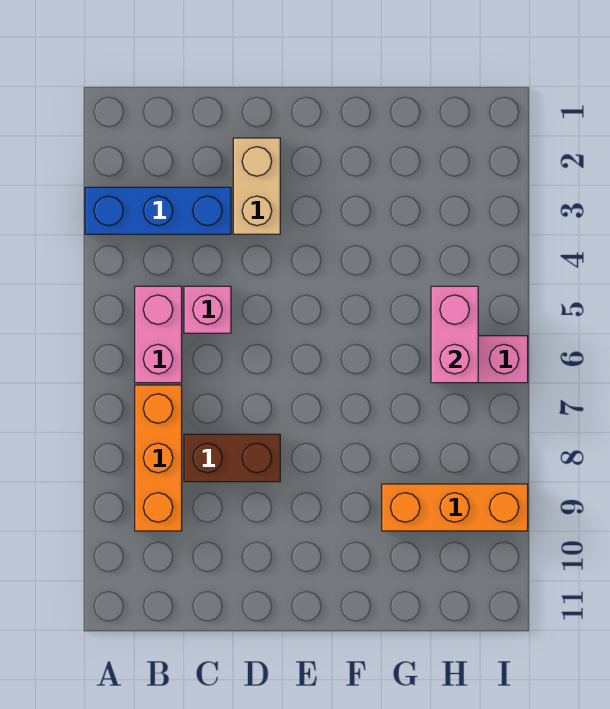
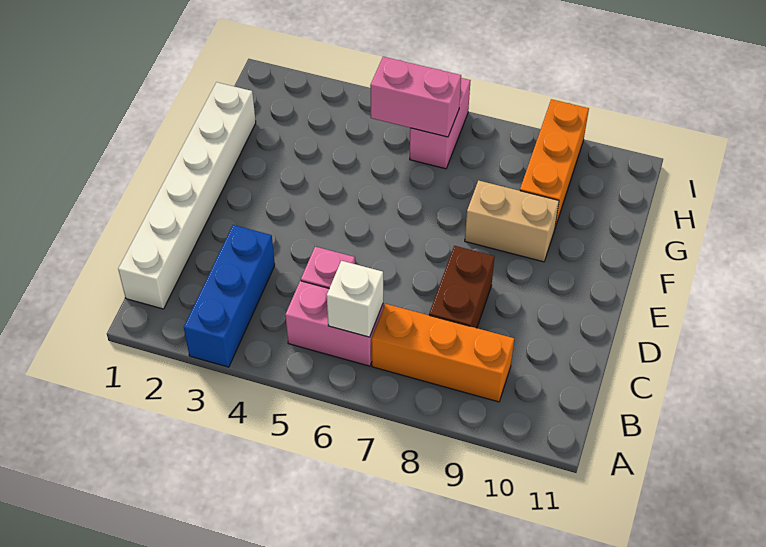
none -> white 1x6 brick [118,82,256,309]
none -> white 1x1 brick [327,261,383,337]
tan 1x2 brick [233,138,280,234] -> tan 1x2 brick moved to [465,180,559,262]

